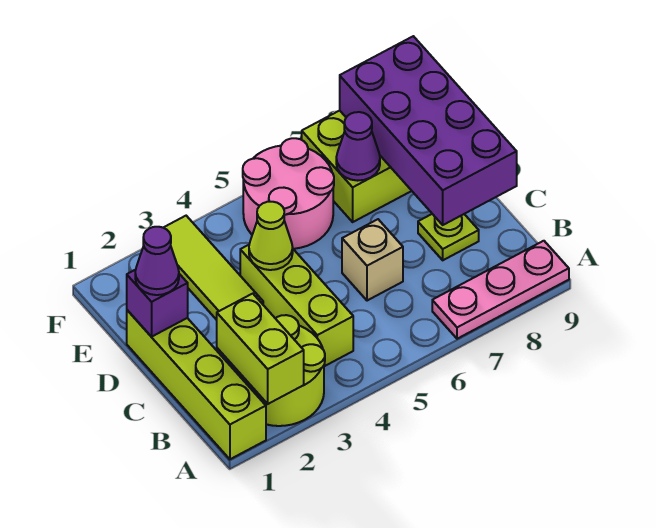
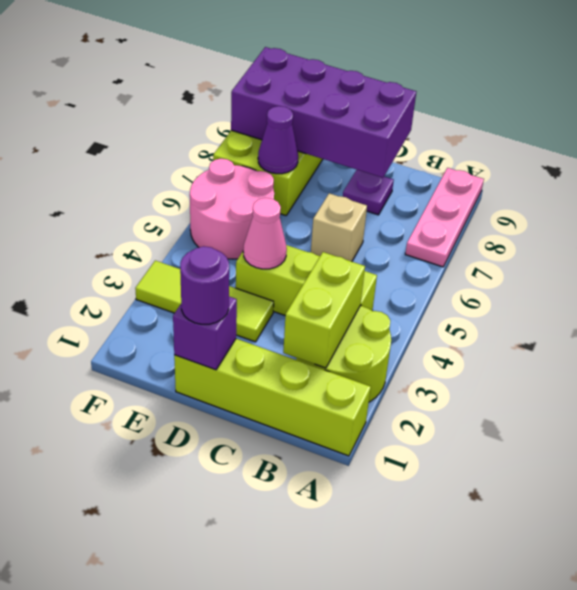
lime 1x2 brick [217,294,304,404] -> lime 1x2 brick turned to [283,252,365,368]
lime 1x1 plate [418,214,479,260] -> purple 1x1 plate [343,170,394,215]
purple 1x1 cone [135,227,179,295] -> purple 1x1 round brick [180,246,229,324]
lime 1x1 cone [249,202,293,270] -> pink 1x1 cone [243,198,287,269]

